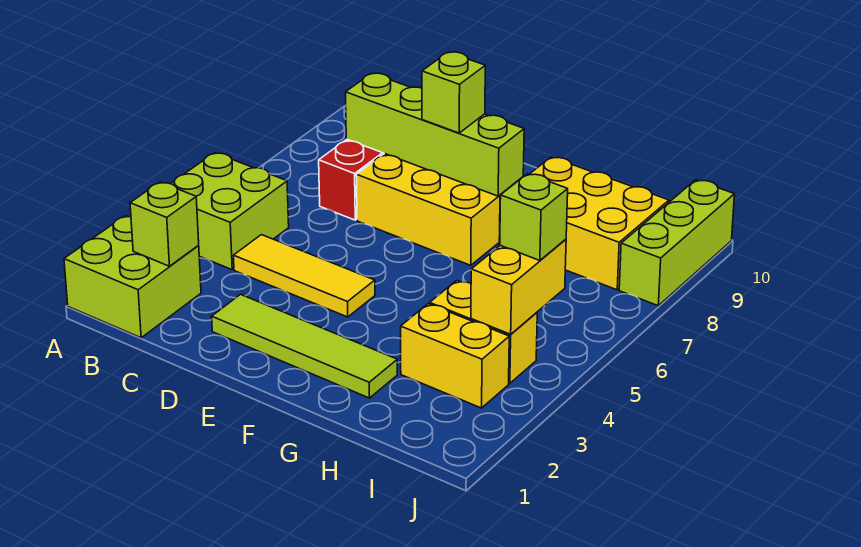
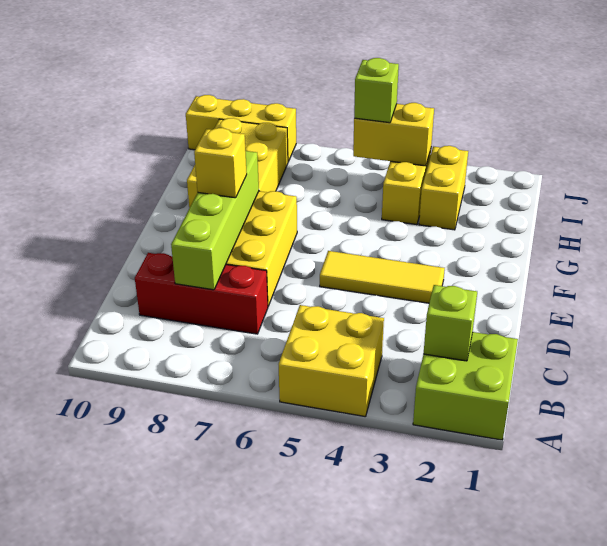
lime 2x2 brick [171,153,289,270] -> yellow 2x2 brick [279,305,384,417]
yellow 1x3 tile [233,235,375,317] -> yellow 1x3 tile turned to [320,251,445,303]
lime 1x4 tile [212,294,397,398] -> none
lime 1x1 brick [422,52,485,133] -> yellow 1x1 brick [194,128,247,198]
lime 1x3 brick [619,180,734,306] -> yellow 1x3 brick [186,95,296,162]

